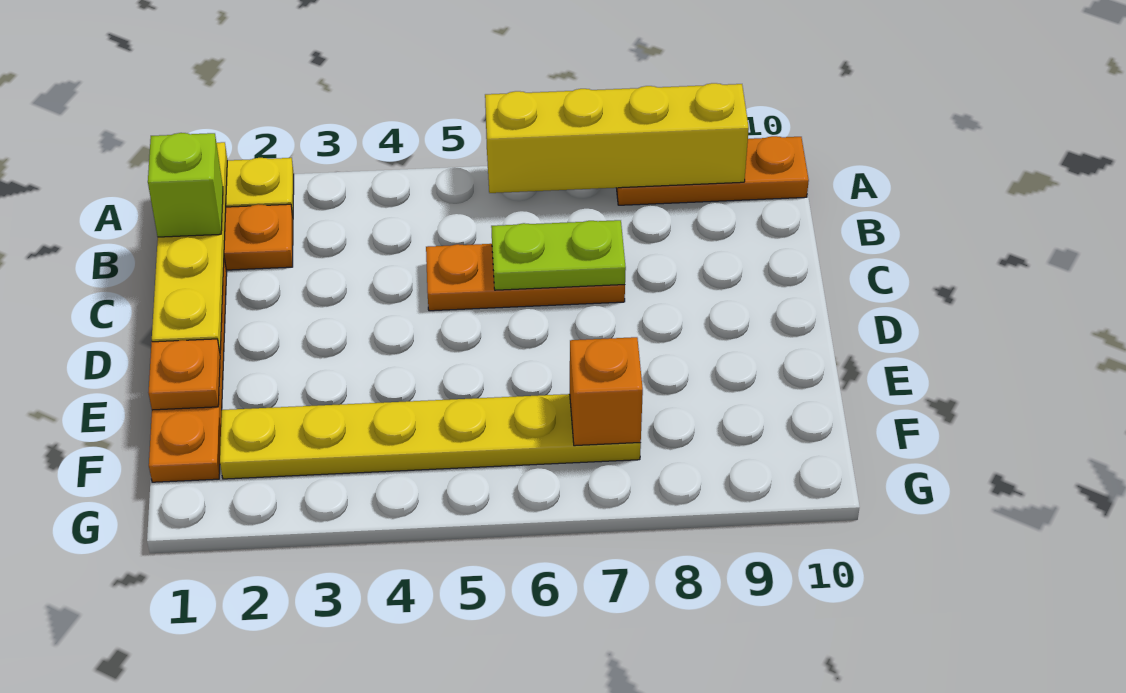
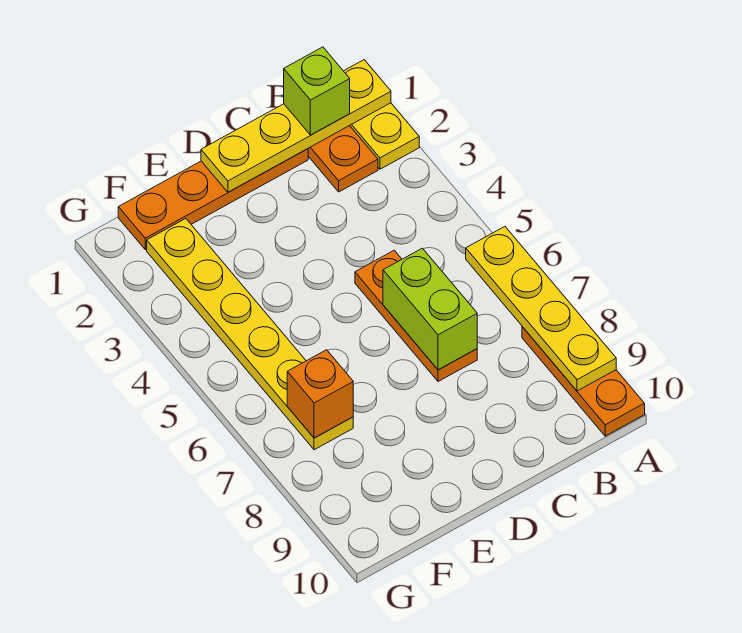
yellow 1x4 brick [485,83,749,193] -> yellow 1x4 plate [466,227,616,391]
lime 1x2 plate [491,220,626,290] -> lime 1x2 brick [383,248,477,370]
orange 1x1 plate [148,339,220,410] -> none

